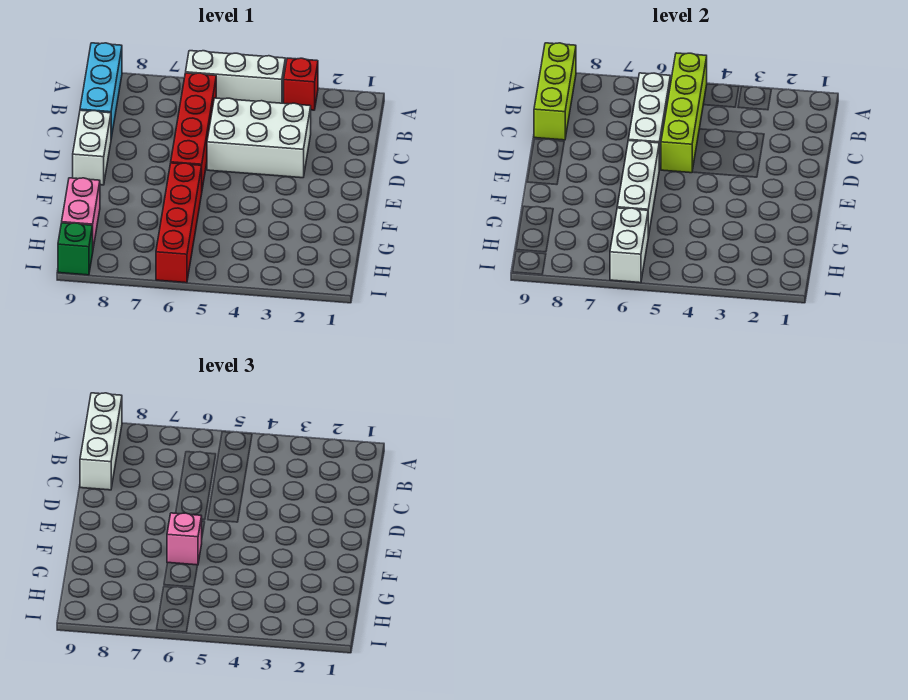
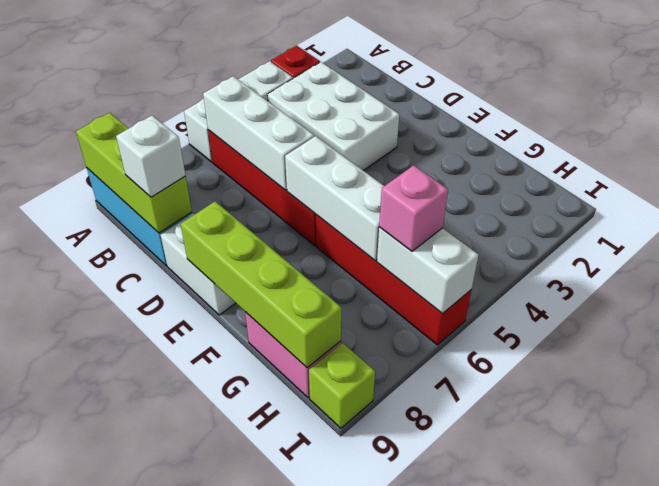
lime 1x4 brick [661,53,707,173] -> lime 1x4 brick moved to [181,201,341,368]
white 1x3 brick [80,393,122,490] -> white 1x1 brick [116,116,186,197]
white 2x3 brick [207,98,311,178] -> white 2x3 brick turned to [267,62,399,171]
pink 1x1 brick [167,513,202,565] -> pink 1x1 brick moved to [379,165,448,251]
green 1x1 brick [58,223,93,275] -> lime 1x1 brick [309,343,375,428]

